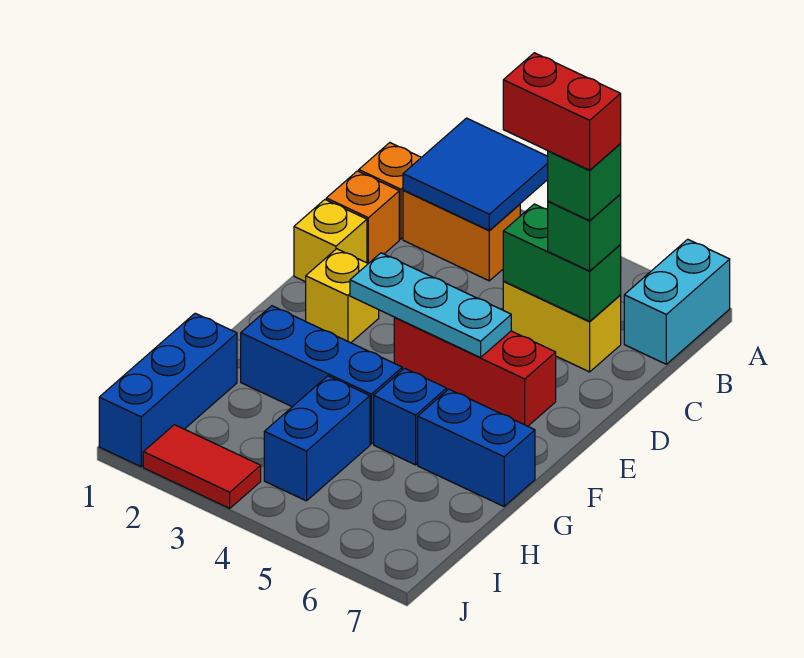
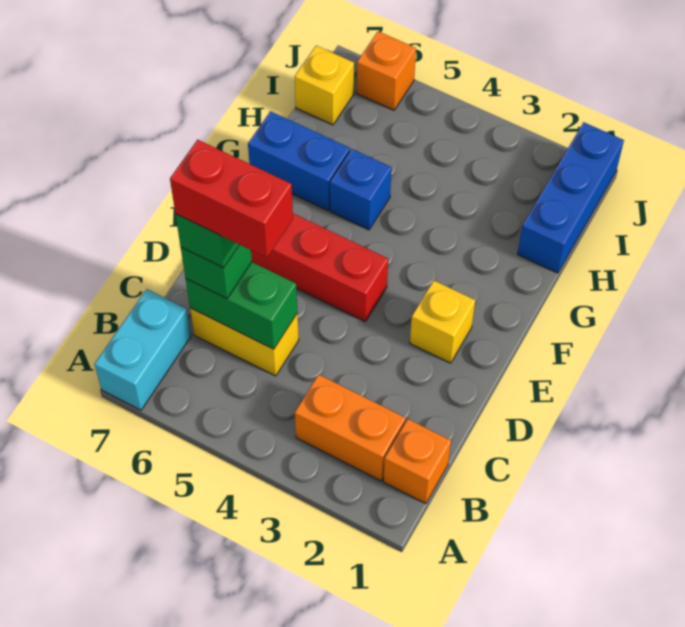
blue 2x2 tile [403,118,548,230] -> none
orange 1x1 brick [326,171,399,264] -> orange 1x1 brick moved to [357,31,416,110]
yellow 1x1 brick [294,200,367,282] -> yellow 1x1 brick moved to [295,46,354,125]
cyan 1x3 plate [350,253,511,358] -> none
blue 1x3 brick [241,306,402,444] -> none
blue 1x2 brick [264,376,370,501] -> none
red 1x2 tile [143,425,261,508] -> none

